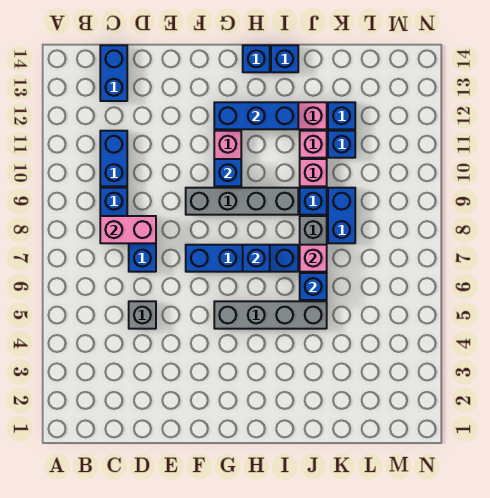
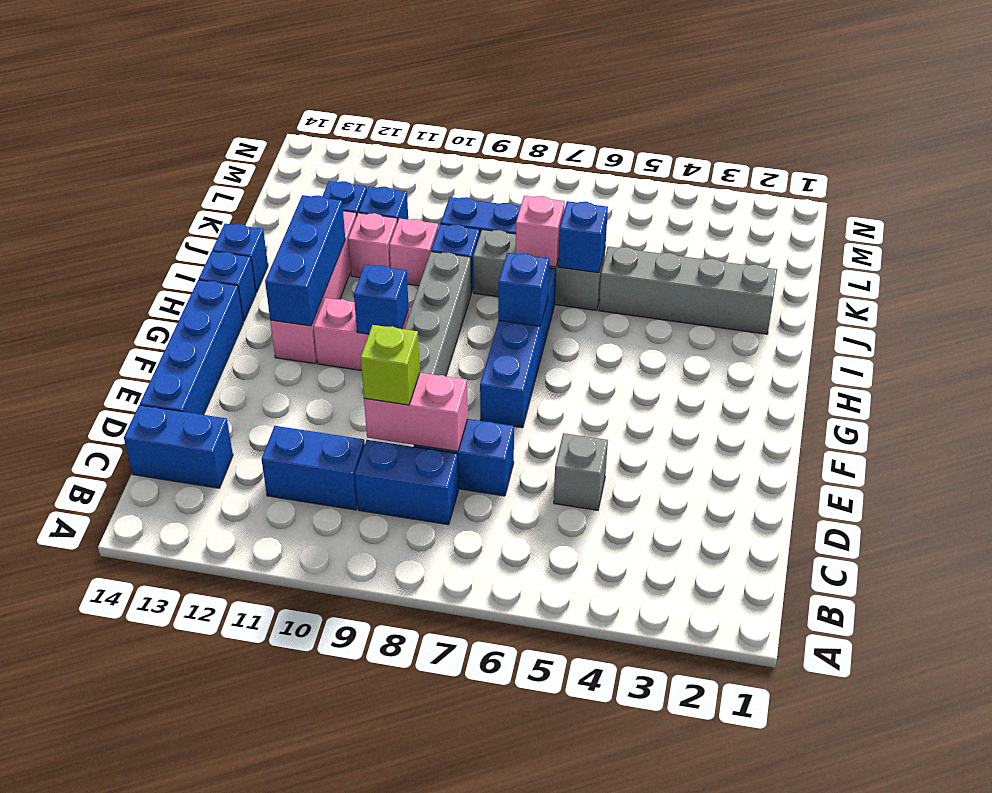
pink 1x2 brick [100,216,156,243] -> pink 1x2 brick turned to [364,373,468,451]
none -> lime 1x1 brick [361,325,420,405]
none -> blue 1x4 brick [140,280,243,415]
grey 1x4 brick [214,301,327,329] -> grey 1x4 brick turned to [599,246,777,334]

